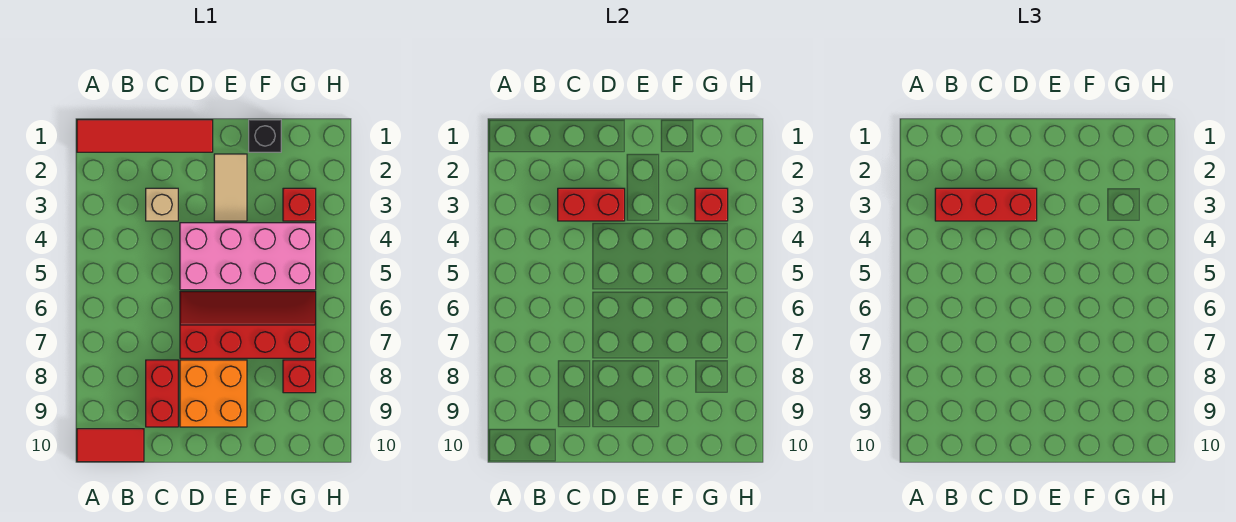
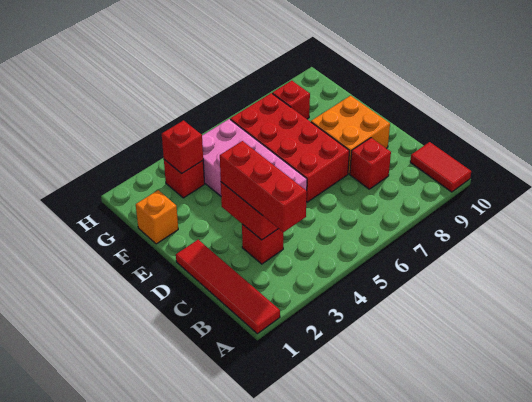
tan 1x1 brick [146,188,178,221] -> red 1x1 brick [242,224,283,264]
red 1x2 brick [146,360,178,427] -> red 1x1 brick [350,138,391,189]
red 2x4 slope [180,291,316,358] -> red 2x4 brick [230,93,349,202]
tan 1x2 tile [214,154,247,221] -> none
black 1x1 brick [249,120,281,152] -> orange 1x1 brick [136,190,178,244]

